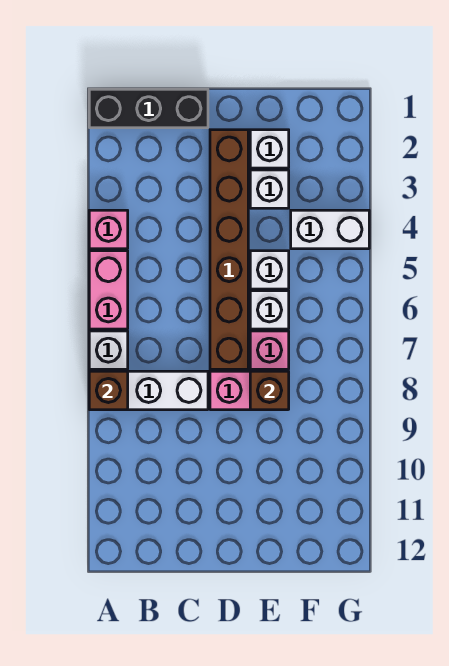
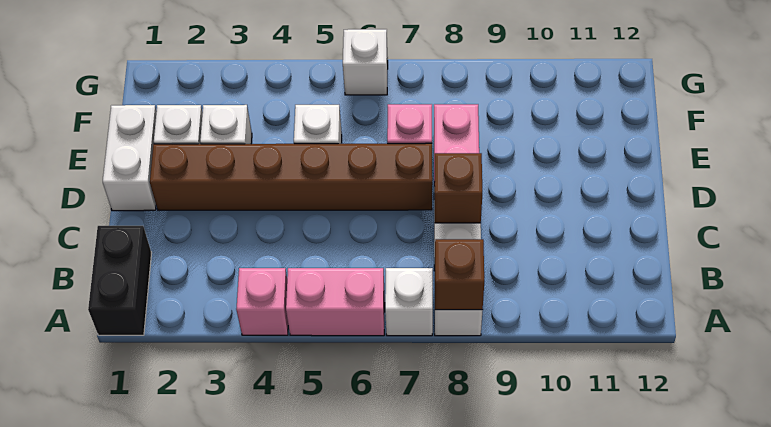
black 1x3 brick [89,89,208,128] -> black 1x2 brick [88,226,151,335]
white 1x1 brick [250,291,289,329] -> white 1x1 brick moved to [343,29,388,95]
brown 1x1 brick [250,371,289,410] -> brown 1x1 brick moved to [434,153,482,223]
white 1x2 brick [291,210,369,249] -> white 1x2 brick moved to [103,105,157,211]

